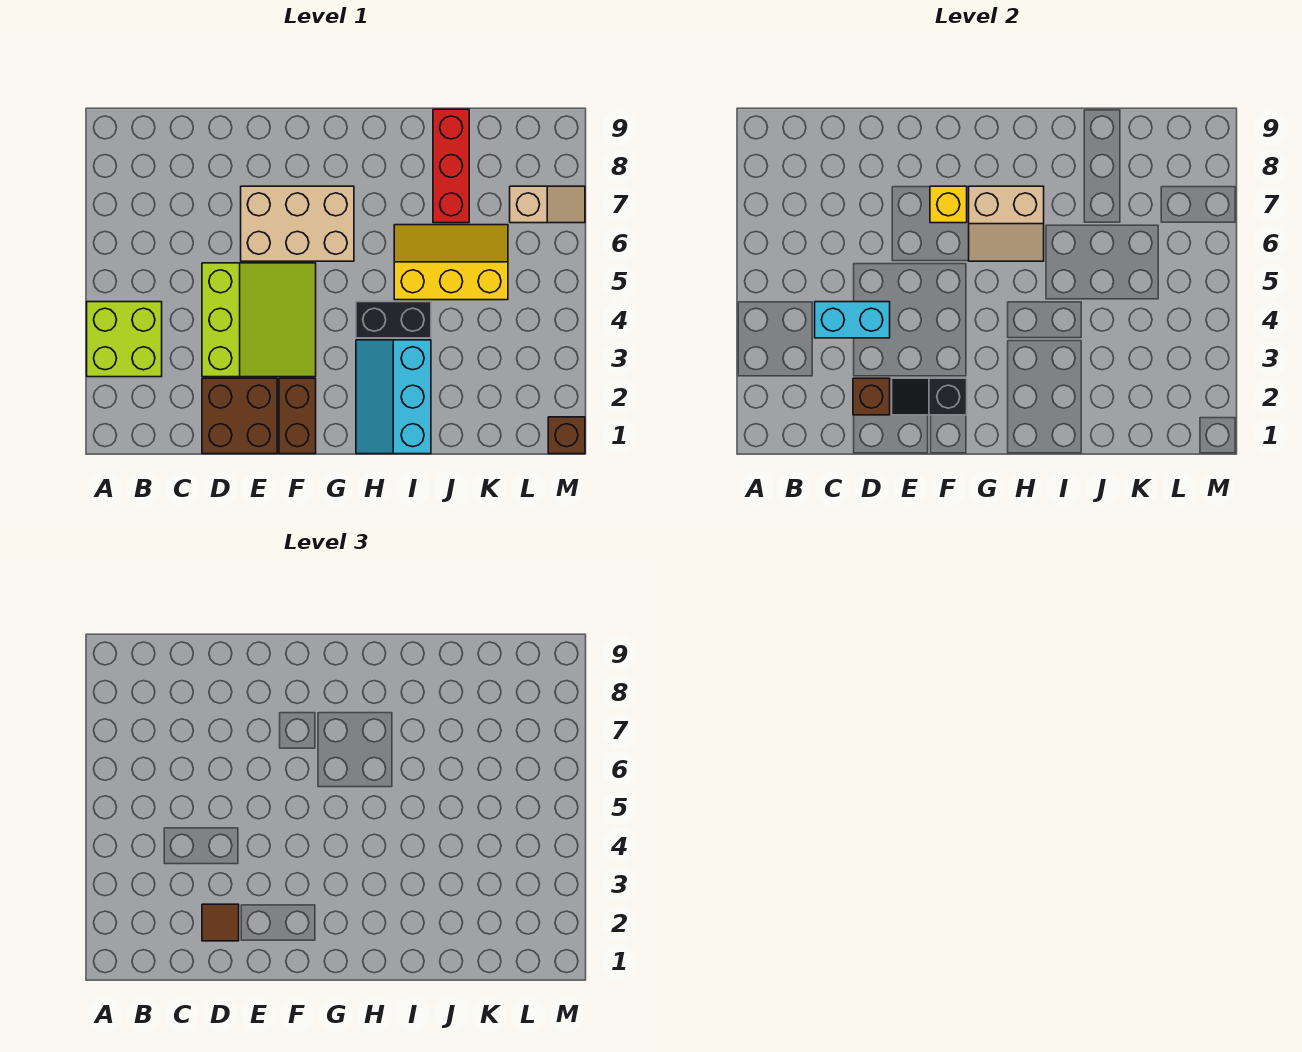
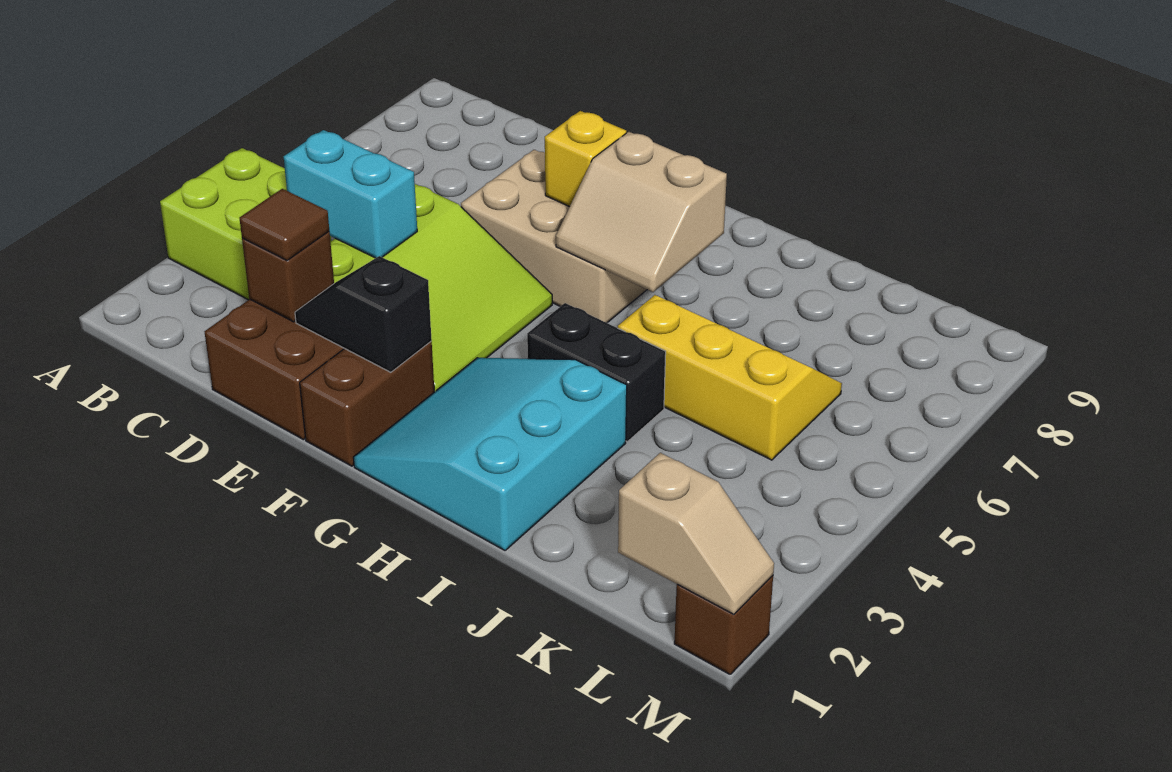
cyan 2x3 slope [356,340,431,454] -> cyan 3x3 slope [353,358,627,550]
red 1x3 brick [433,109,469,223] -> none
tan 1x2 slope [510,186,585,223] -> tan 1x2 slope moved to [618,453,774,614]

